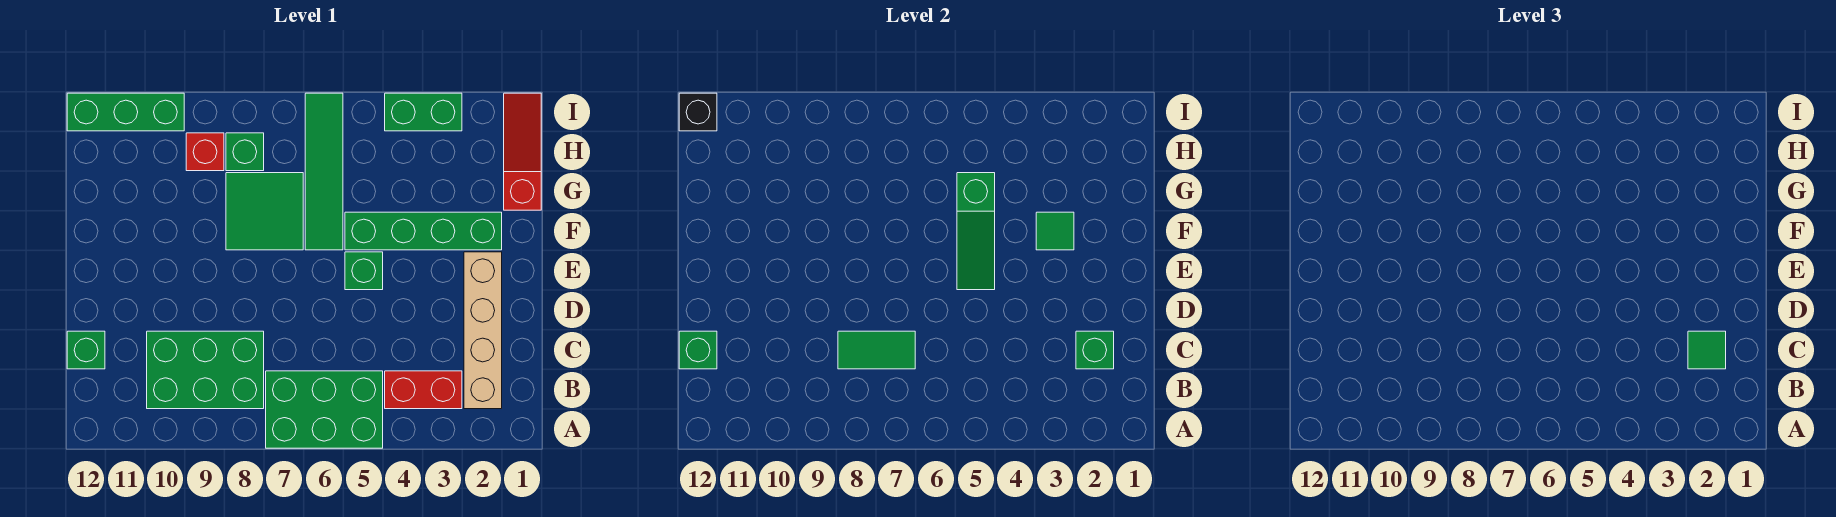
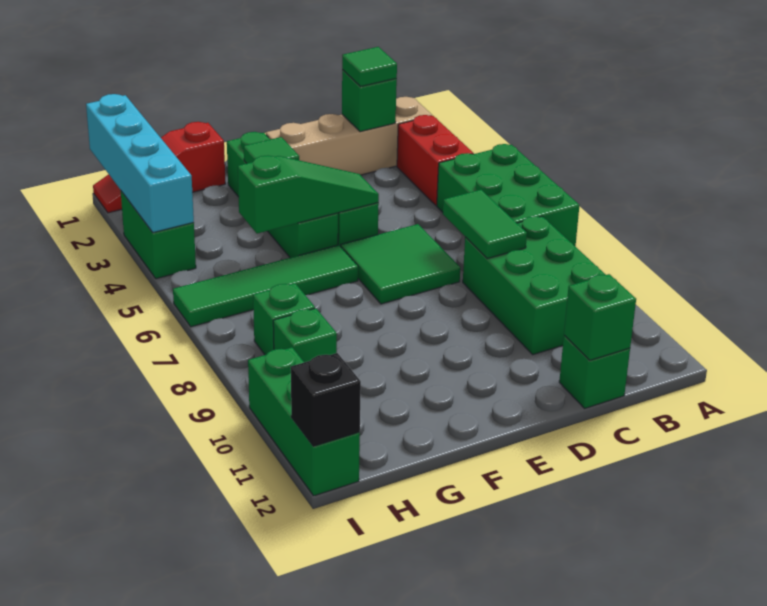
green 2x2 tile [226,173,303,250] -> green 2x2 tile moved to [341,224,460,304]
red 1x1 brick [186,133,224,171] -> green 1x1 brick [273,308,337,362]
none -> cyan 1x4 brick [86,94,194,233]

